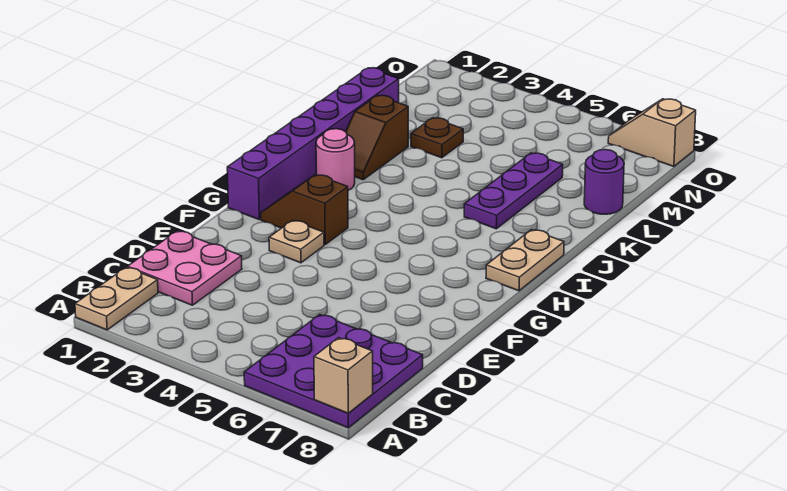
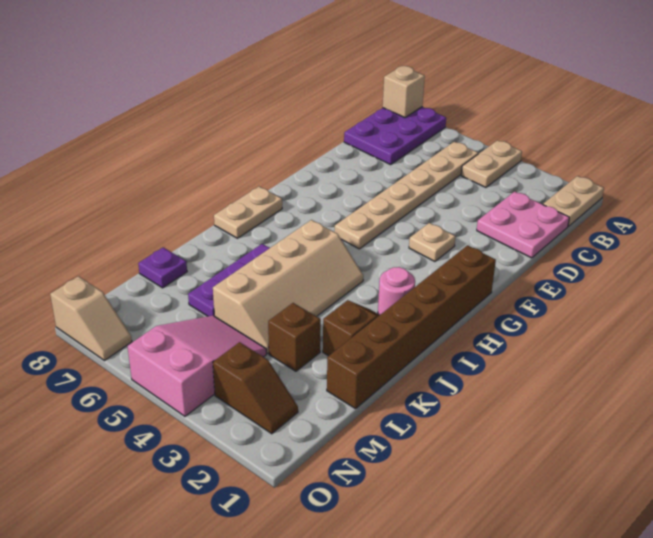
none -> tan 1x2 plate [461,140,522,187]
purple 3x3 plate [244,315,423,428] -> purple 2x3 plate [344,107,446,165]
none -> tan 1x6 plate [335,142,478,249]
purple 1x6 brick [227,68,399,219] -> brown 1x6 brick [327,245,496,409]
brown 1x2 slope [261,175,348,245] -> brown 1x2 slope moved to [213,342,298,434]
none -> tan 2x4 slope [213,220,363,354]
brown 1x1 plate [411,118,463,158] -> brown 1x1 brick [268,303,321,371]
purple 1x1 round brick [584,150,624,214] -> purple 1x1 plate [138,247,187,288]
none -> pink 2x3 slope [127,316,266,416]

